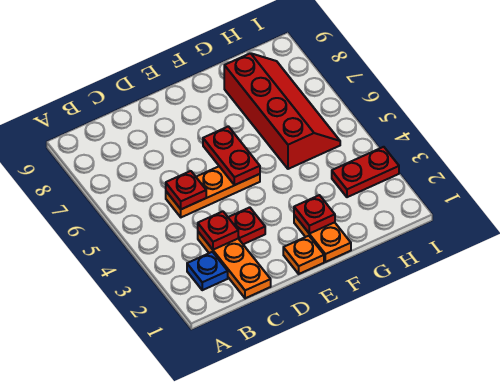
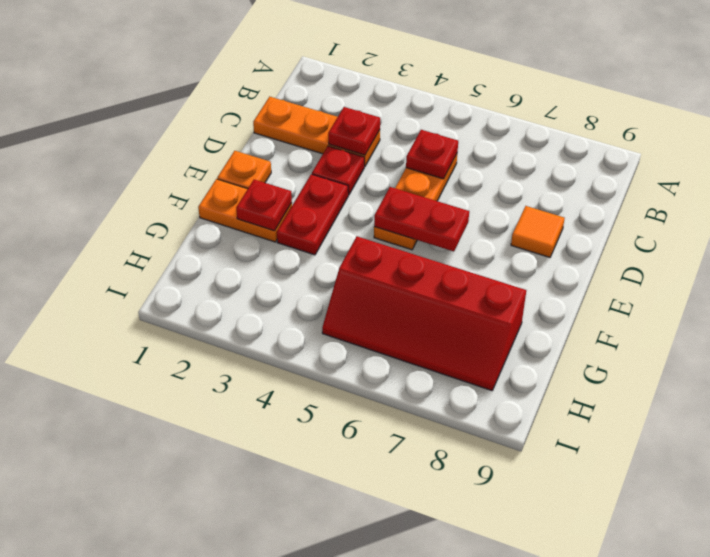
blue 1x1 plate [187,252,228,290] -> none
none -> orange 1x1 tile [511,206,565,257]
red 1x2 plate [332,147,399,197] -> red 1x2 plate moved to [277,174,348,255]

